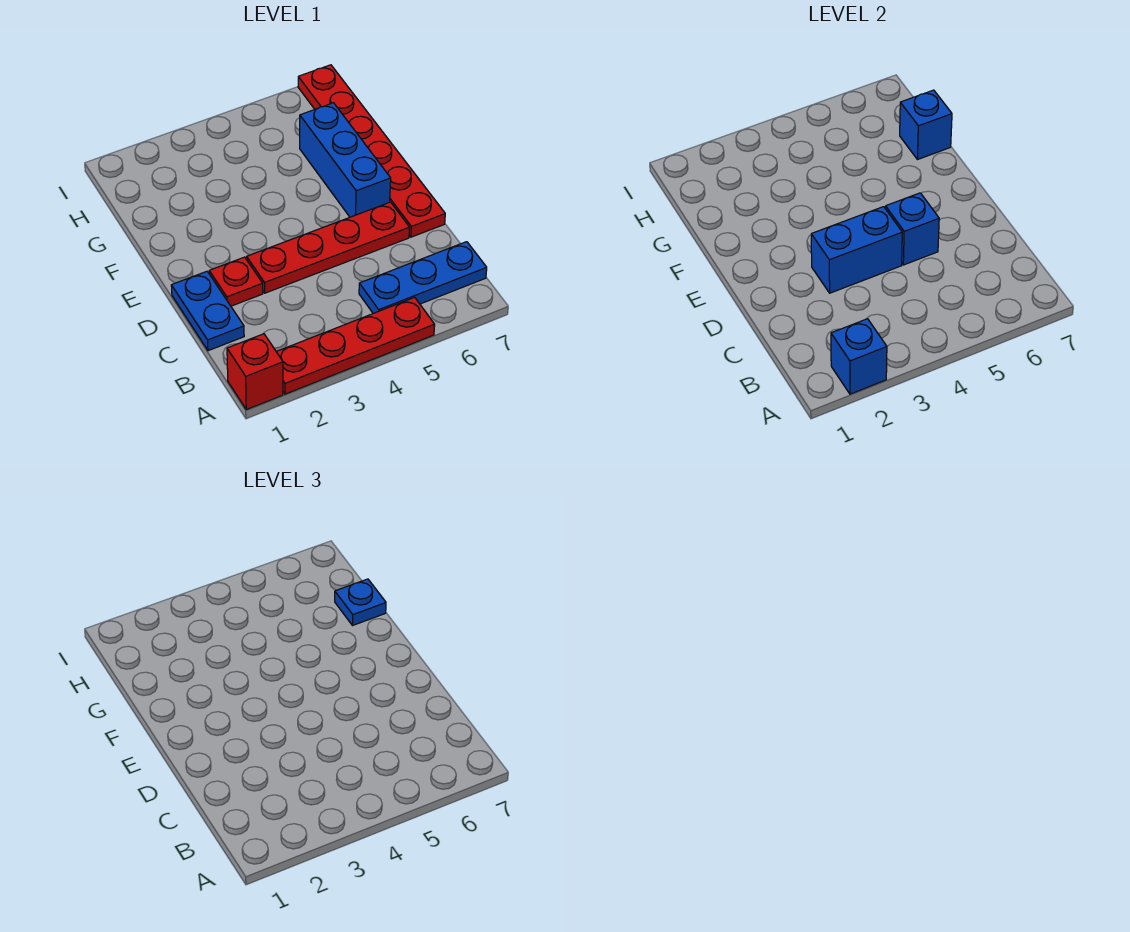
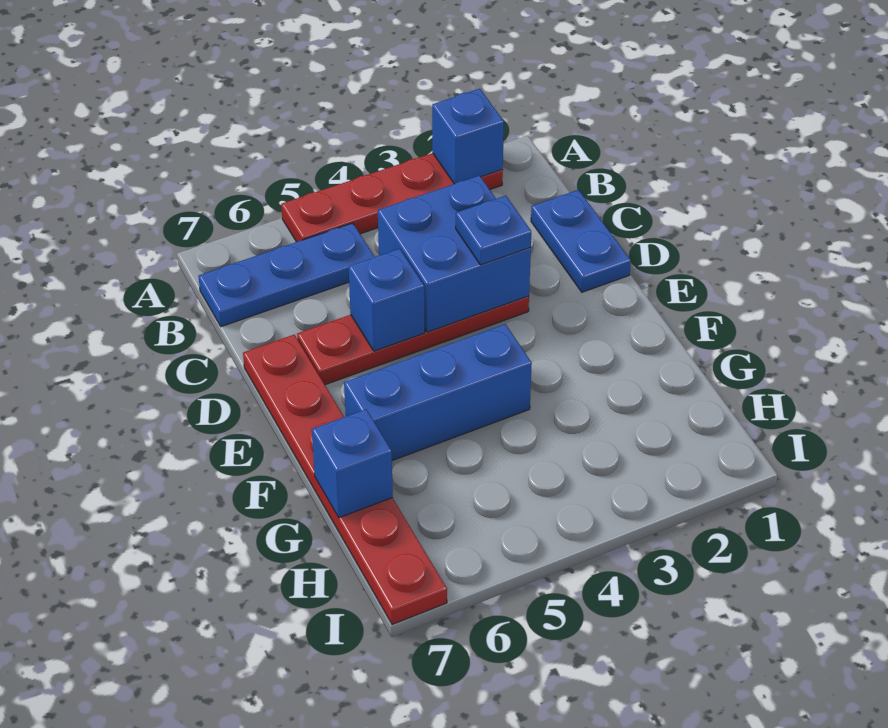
red 1x1 brick [227,334,283,409] -> none
red 1x1 plate [209,257,263,306] -> none
blue 1x2 brick [811,207,902,293] -> blue 2x2 brick [378,176,531,332]
blue 1x3 brick [300,103,391,217] -> blue 1x3 brick turned to [344,324,532,460]
blue 1x1 plate [335,579,386,626] -> blue 1x1 plate moved to [456,196,531,265]

